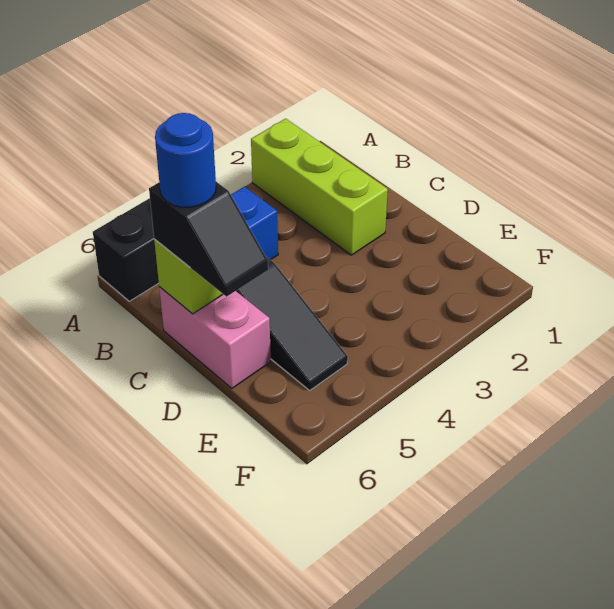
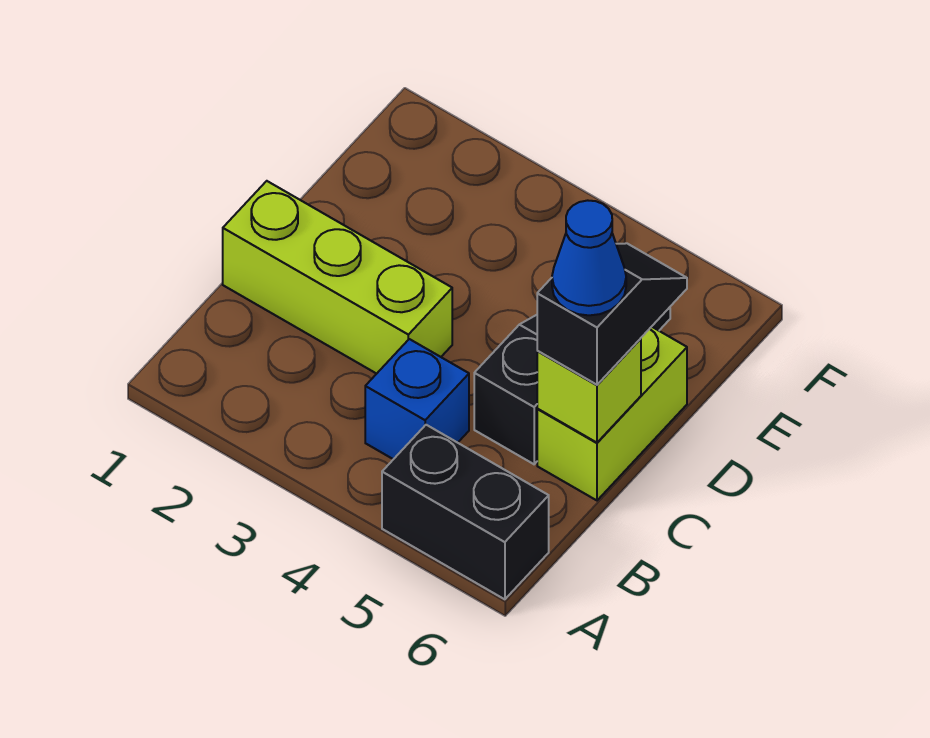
lime 1x3 brick [251,119,388,255] -> lime 1x3 brick turned to [223,181,452,374]
pink 1x2 brick [159,287,271,388] -> lime 1x2 brick [537,327,687,500]
blue 1x1 round brick [155,113,216,207] -> blue 1x1 cone [552,200,626,315]

